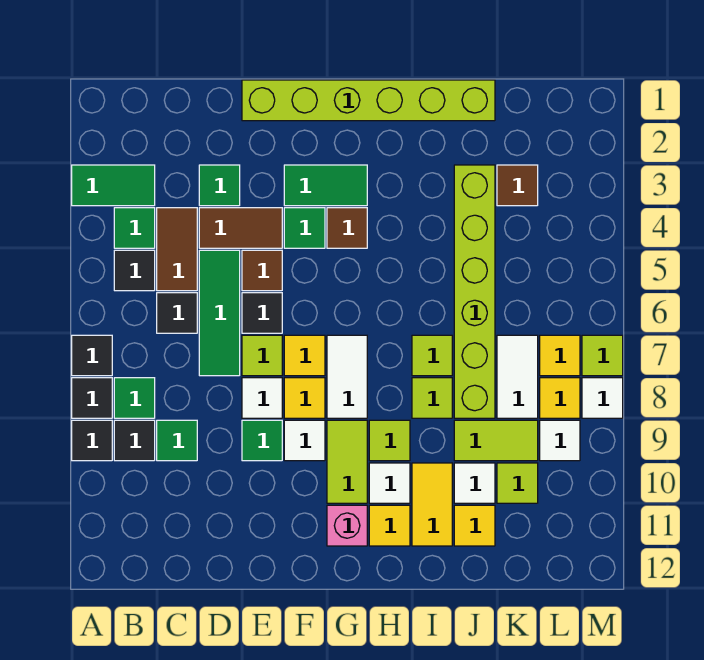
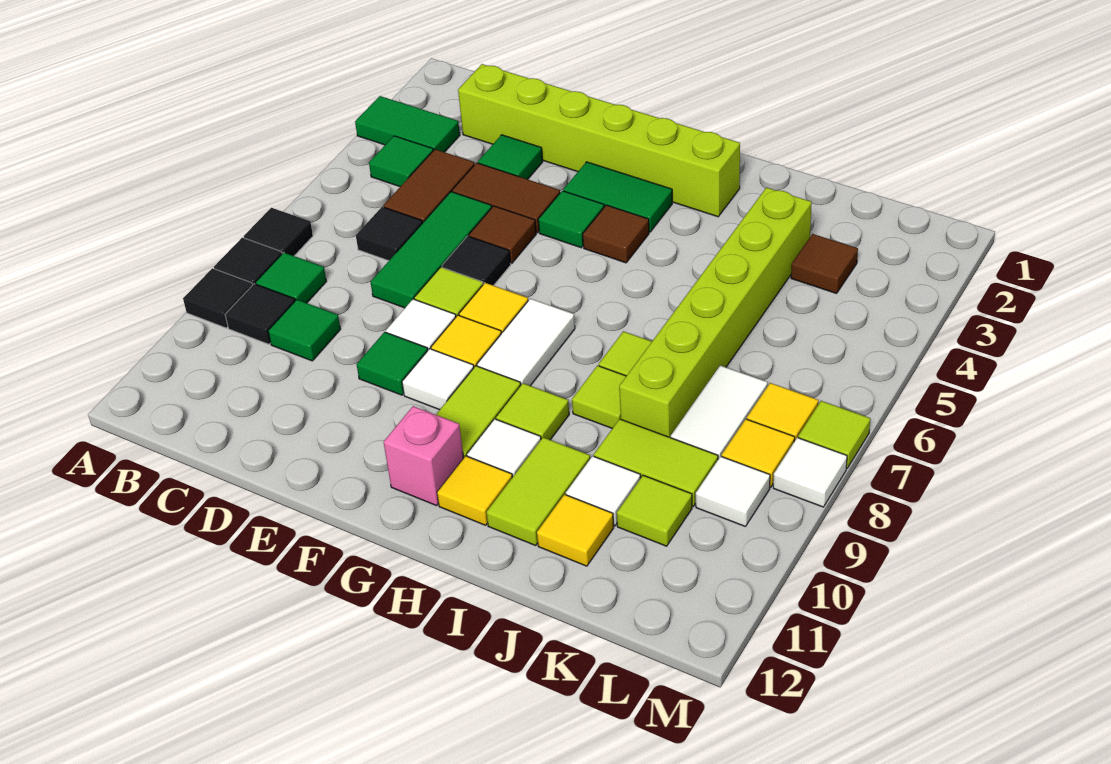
black 1x1 tile [114,250,155,291] -> none
lime 1x6 brick [242,80,495,121] -> lime 1x6 brick moved to [458,64,740,217]
yellow 1x2 tile [412,463,452,546] -> lime 1x2 tile [486,437,590,546]

